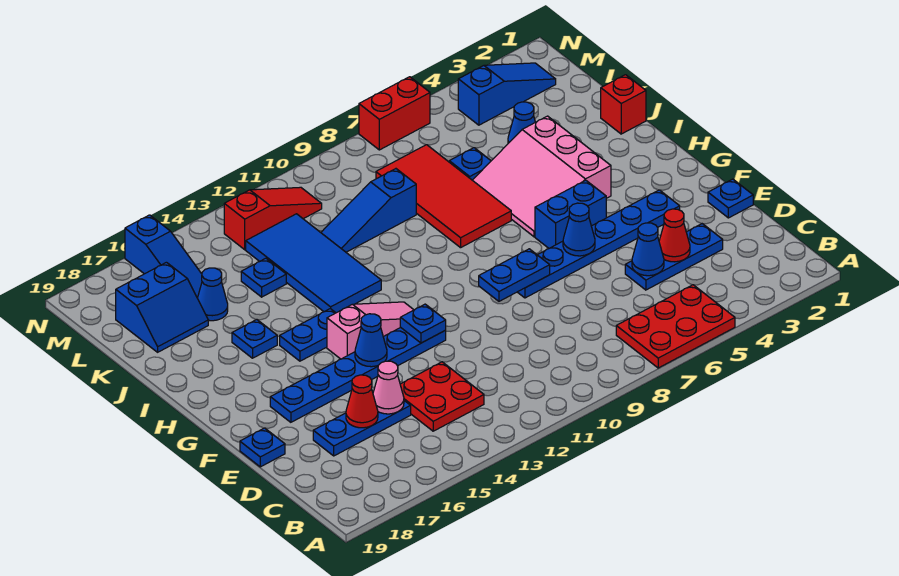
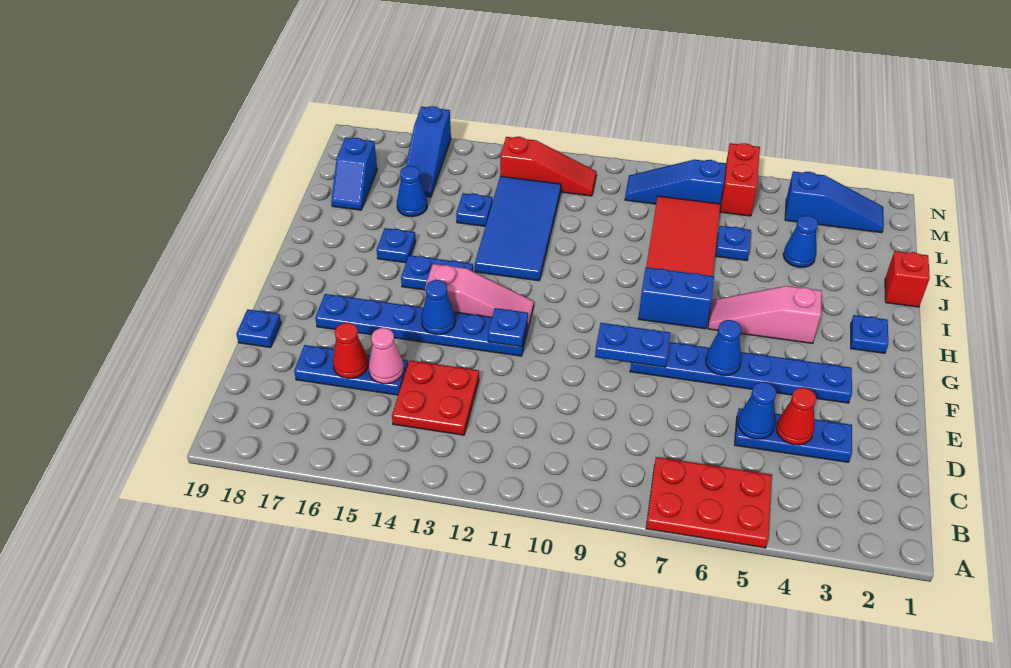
blue 1x1 plate [708,179,753,218] -> blue 1x1 plate moved to [851,315,888,353]
blue 1x2 brick [535,180,606,248] -> blue 1x2 brick moved to [638,267,714,329]
pink 3x3 slope [473,116,611,237] -> pink 1x3 slope [708,286,822,344]
blue 1x3 slope [321,169,416,252] -> blue 1x3 slope moved to [625,160,726,204]
blue 2x2 slope [116,262,208,352] -> blue 1x2 slope [331,138,377,210]
red 1x2 brick [359,77,430,150] -> red 1x2 brick turned to [720,143,760,216]

